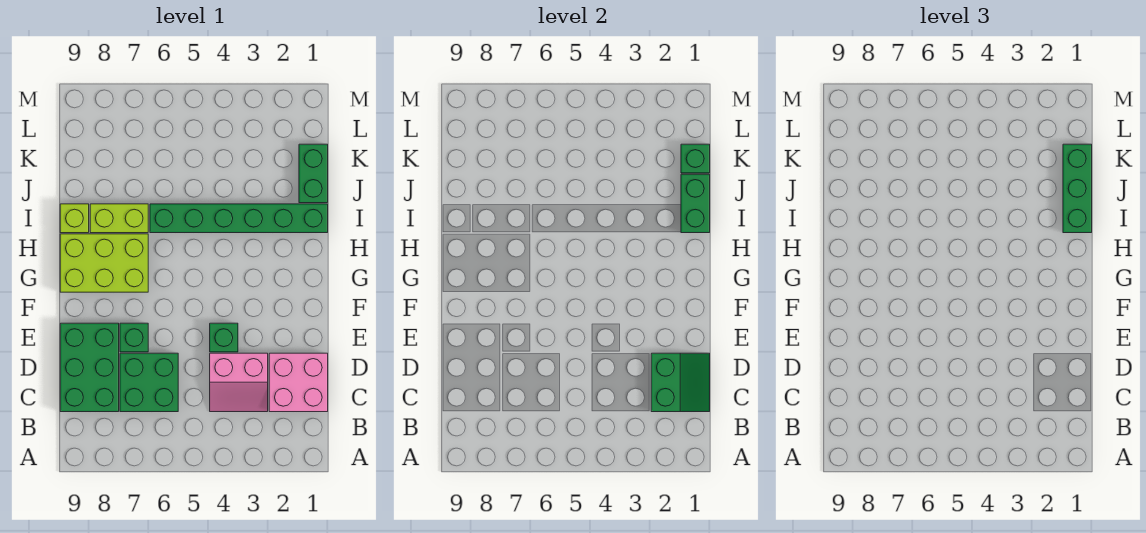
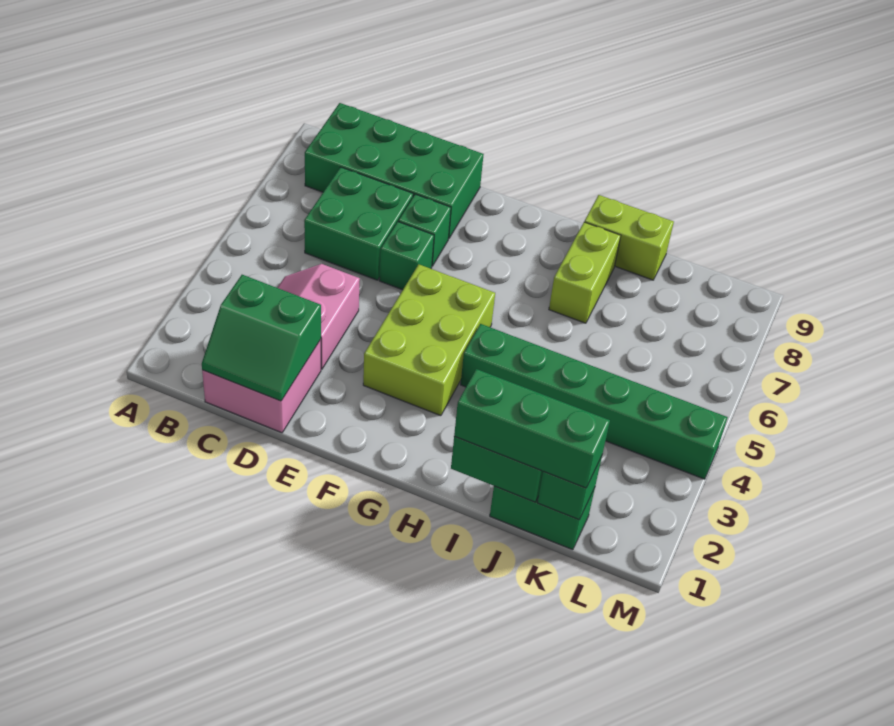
green 2x3 brick [60,323,119,412] -> green 2x4 brick [305,103,484,239]
green 1x1 brick [210,323,238,352] -> green 1x1 brick moved to [379,222,434,290]
lime 2x3 brick [60,234,148,292] -> lime 2x3 brick moved to [363,265,495,416]
green 1x6 brick [150,204,328,233] -> green 1x6 brick turned to [460,324,728,479]
lime 1x1 brick [60,204,89,233] -> lime 1x2 brick [584,195,674,280]

